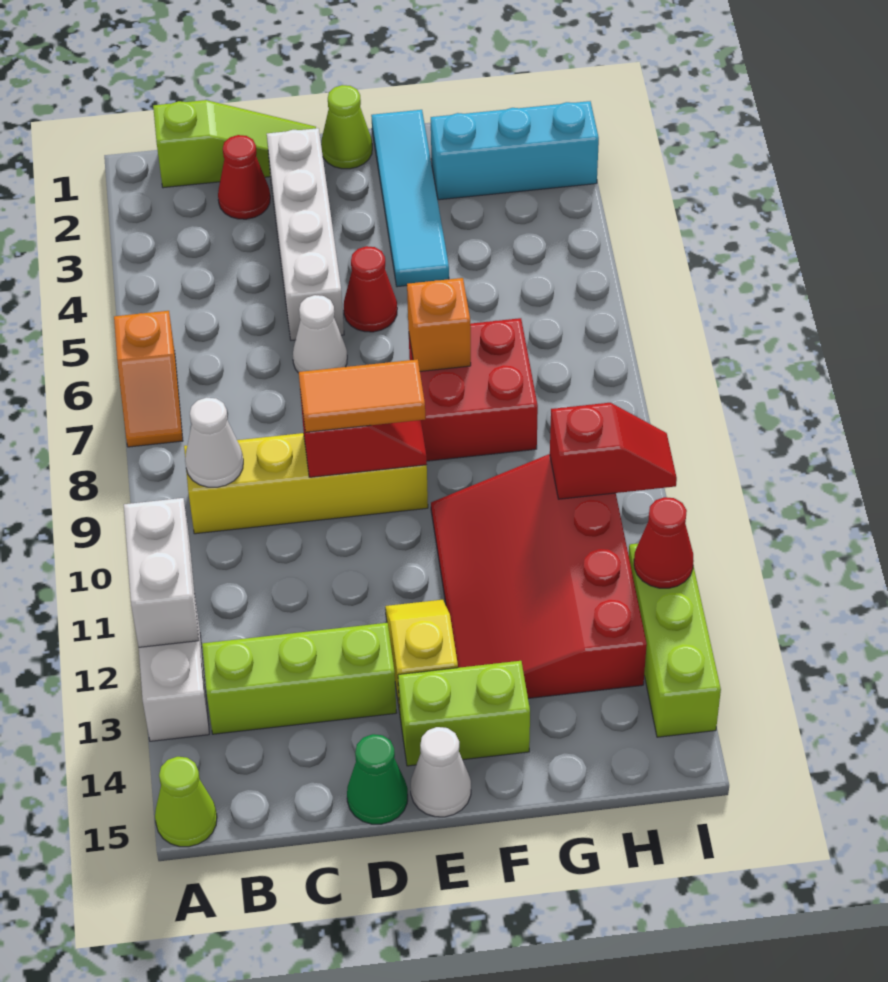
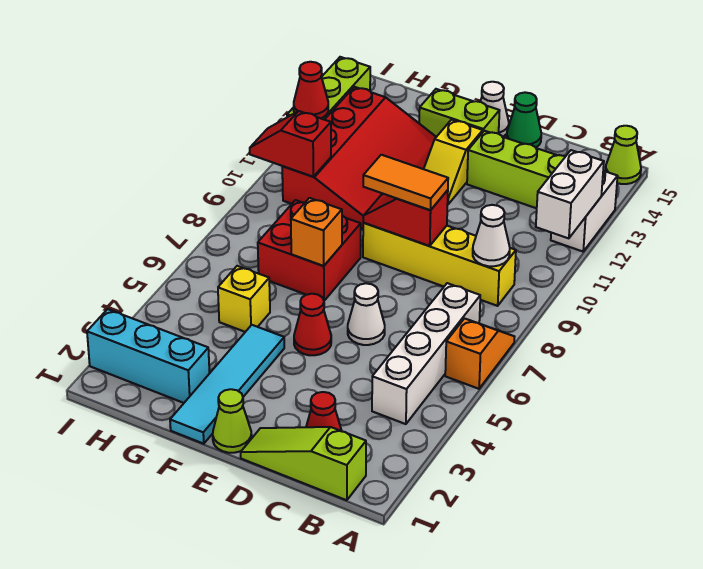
white 1x4 brick [267,128,344,340] -> white 1x4 brick moved to [372,283,480,424]
none -> yellow 1x1 brick [218,266,270,332]

